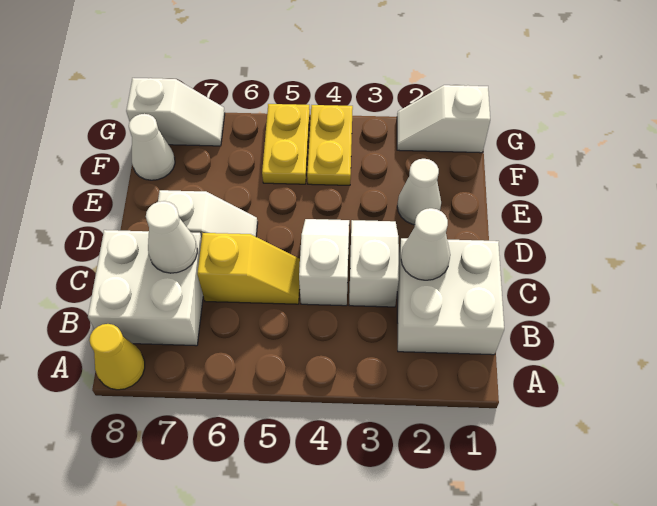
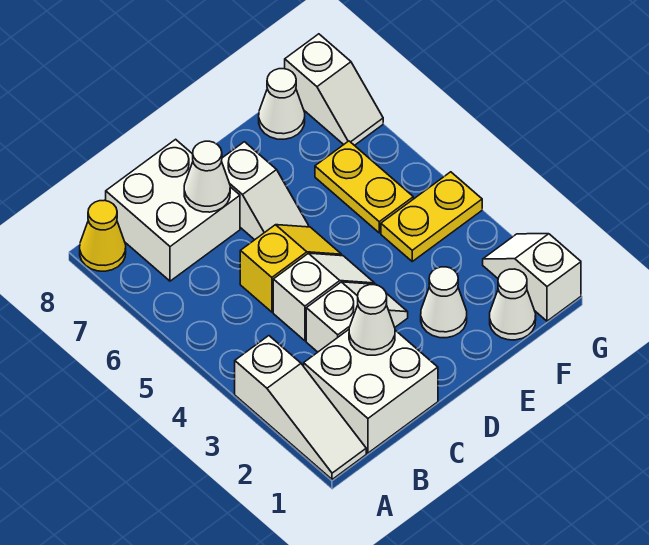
none -> white 1x3 slope [235,336,366,479]
yellow 1x2 slope [197,233,300,304] -> yellow 1x2 slope turned to [240,225,342,312]
none -> white 1x1 cone [490,269,536,340]
yellow 1x2 plate [262,104,310,184] -> yellow 1x2 plate turned to [315,141,413,233]

